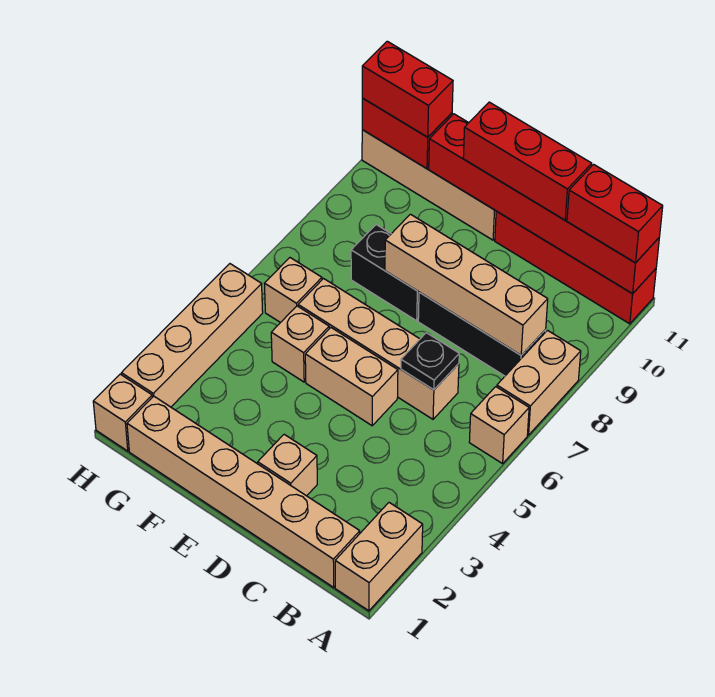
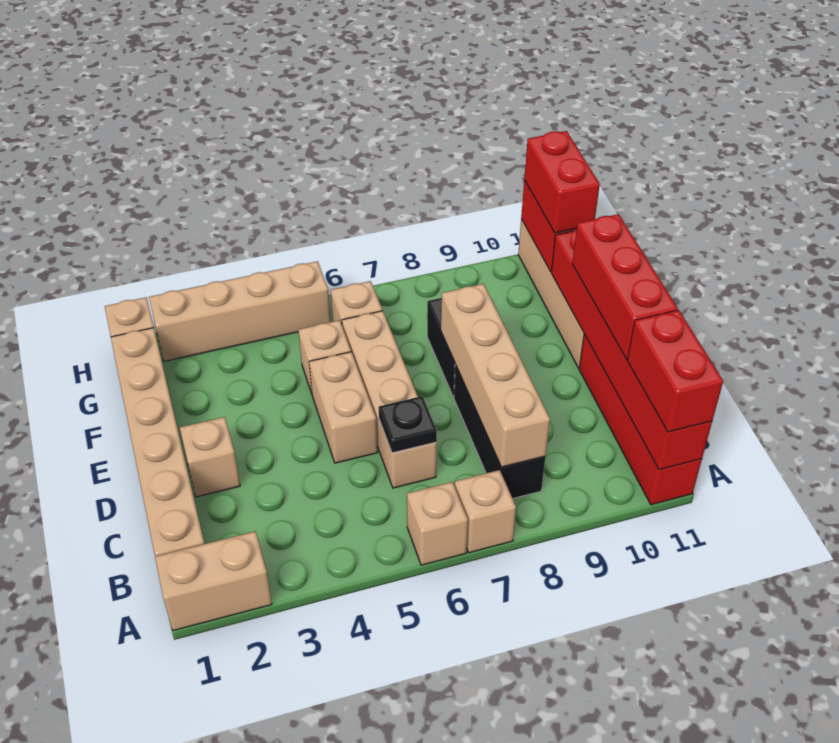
tan 1x2 brick [497,330,581,435] -> tan 1x1 brick [455,470,516,553]

